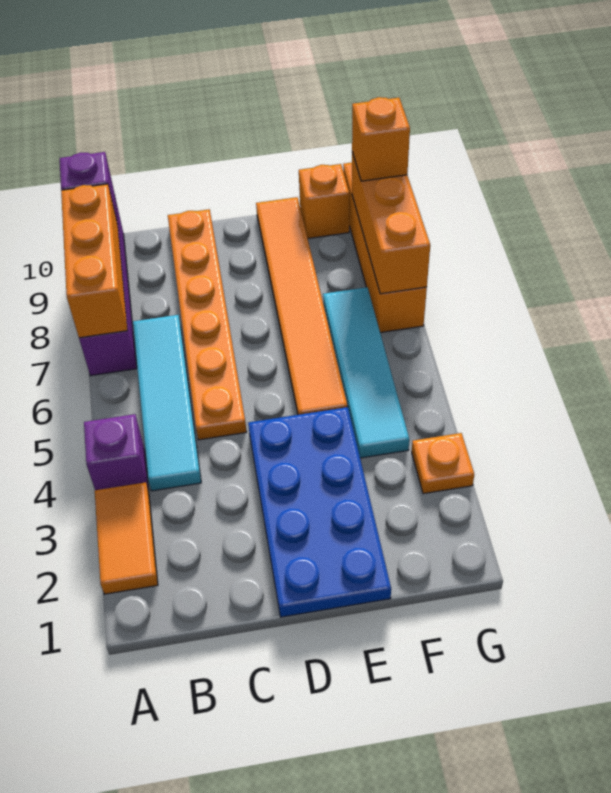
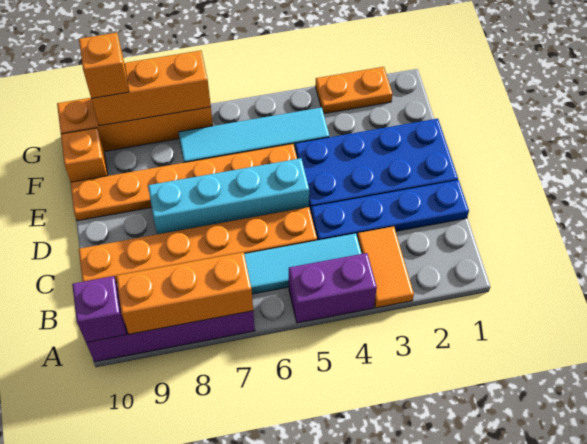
orange 1x2 tile [95,482,158,594] -> orange 1x2 tile turned to [357,226,414,308]
purple 1x1 brick [84,414,149,491] -> purple 1x2 brick [289,253,377,323]
none -> blue 1x4 plate [311,180,469,240]
none -> cyan 1x4 brick [148,158,309,234]
orange 1x6 tile [256,197,347,415] -> orange 1x6 plate [70,144,297,221]
orange 1x1 plate [412,433,474,494] -> orange 1x2 plate [315,67,392,114]

